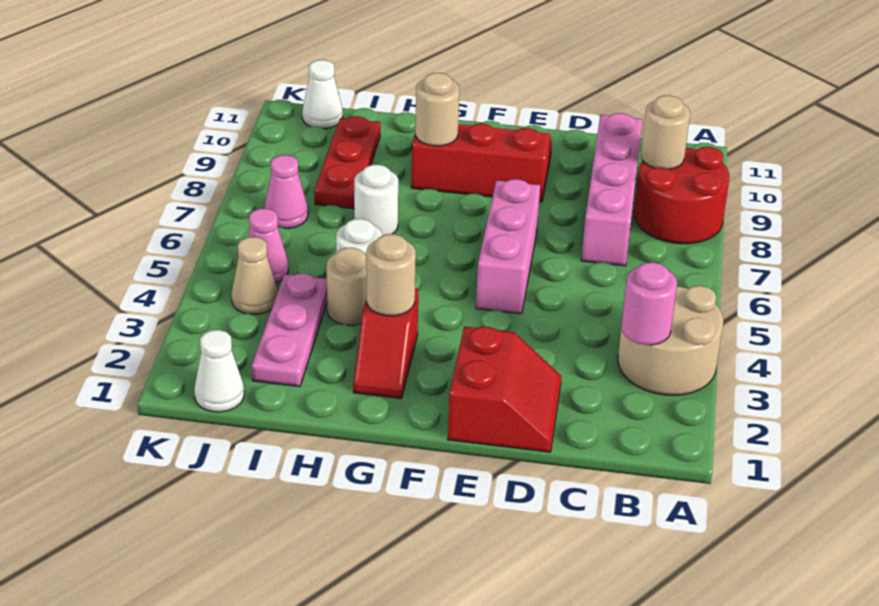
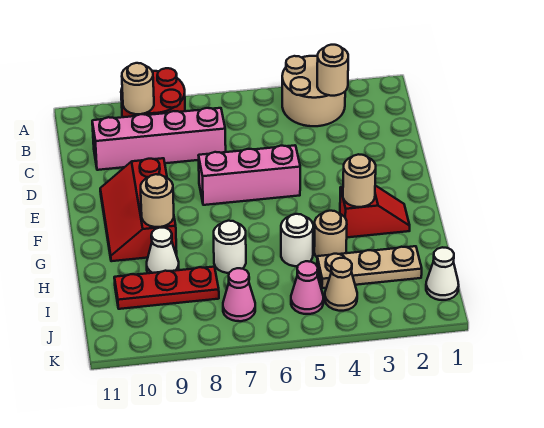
pink 1x1 round brick [621,262,677,345] -> tan 1x1 round brick [317,45,348,96]
red 2x2 slope [448,326,561,452] -> none
pink 1x3 plate [252,273,327,387] -> tan 1x3 plate [317,246,422,288]
white 1x1 cone [302,60,343,129] -> white 1x1 cone moved to [147,227,179,273]

